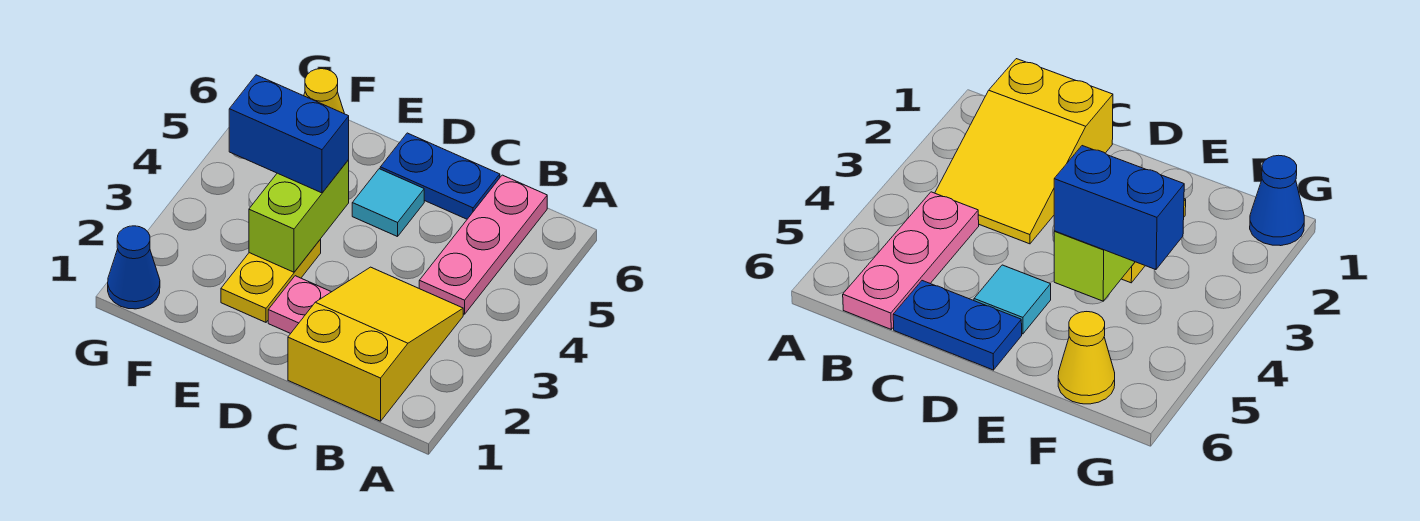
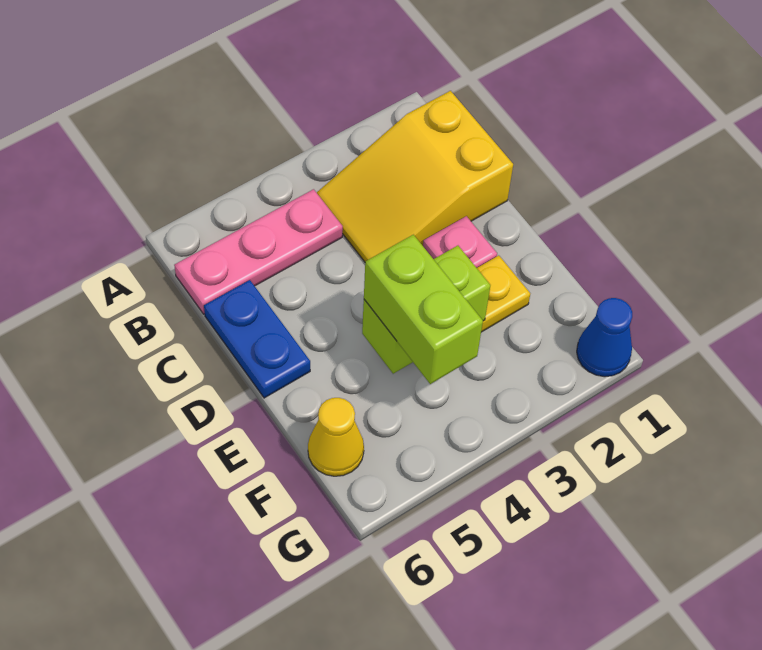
cyan 1x1 tile [352,169,424,237] -> none
blue 1x2 brick [229,75,349,193] -> lime 1x2 brick [364,235,483,384]

